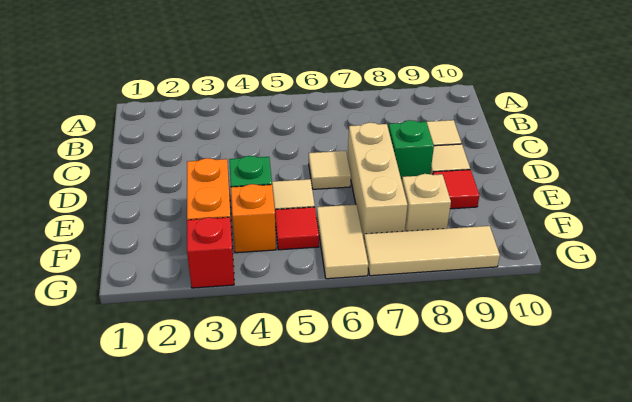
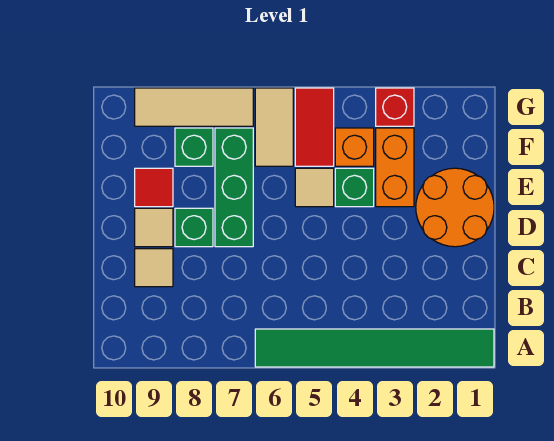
none -> green 1x6 tile [255,329,494,367]
none -> orange 2x2 round brick [416,168,494,247]
tan 1x1 tile [309,151,351,189] -> none
tan 1x3 brick [348,123,407,239] -> green 1x3 brick [215,128,253,247]
red 1x1 tile [275,207,319,250] -> red 1x2 tile [295,88,334,166]
tan 1x1 brick [402,174,451,231] -> green 1x1 brick [175,128,213,166]

